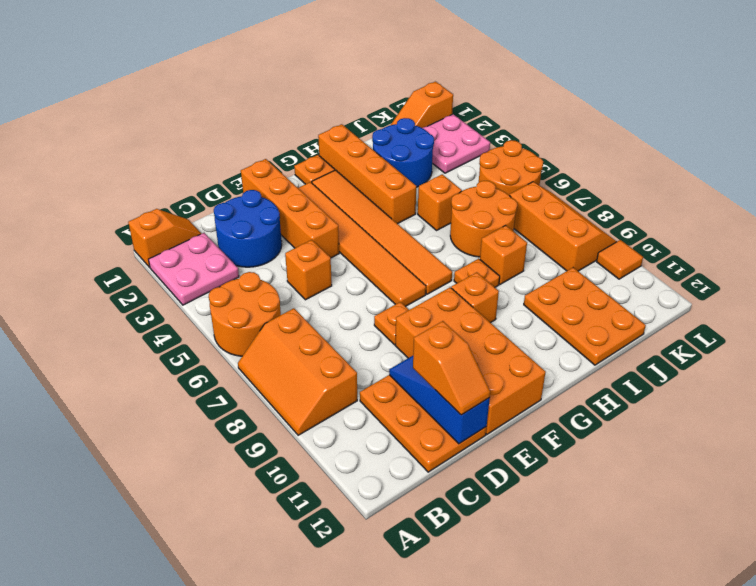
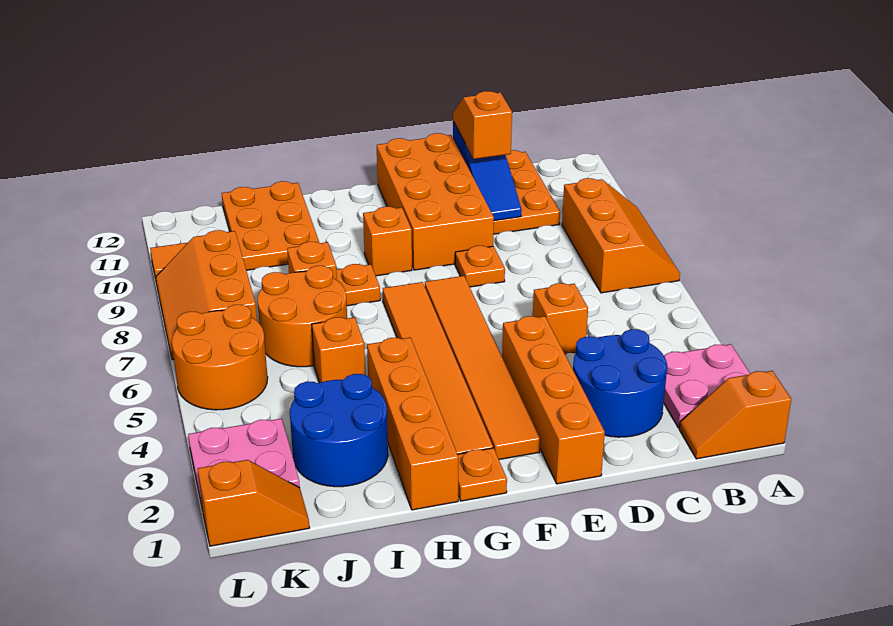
orange 2x2 round brick [209,272,281,356] -> none

